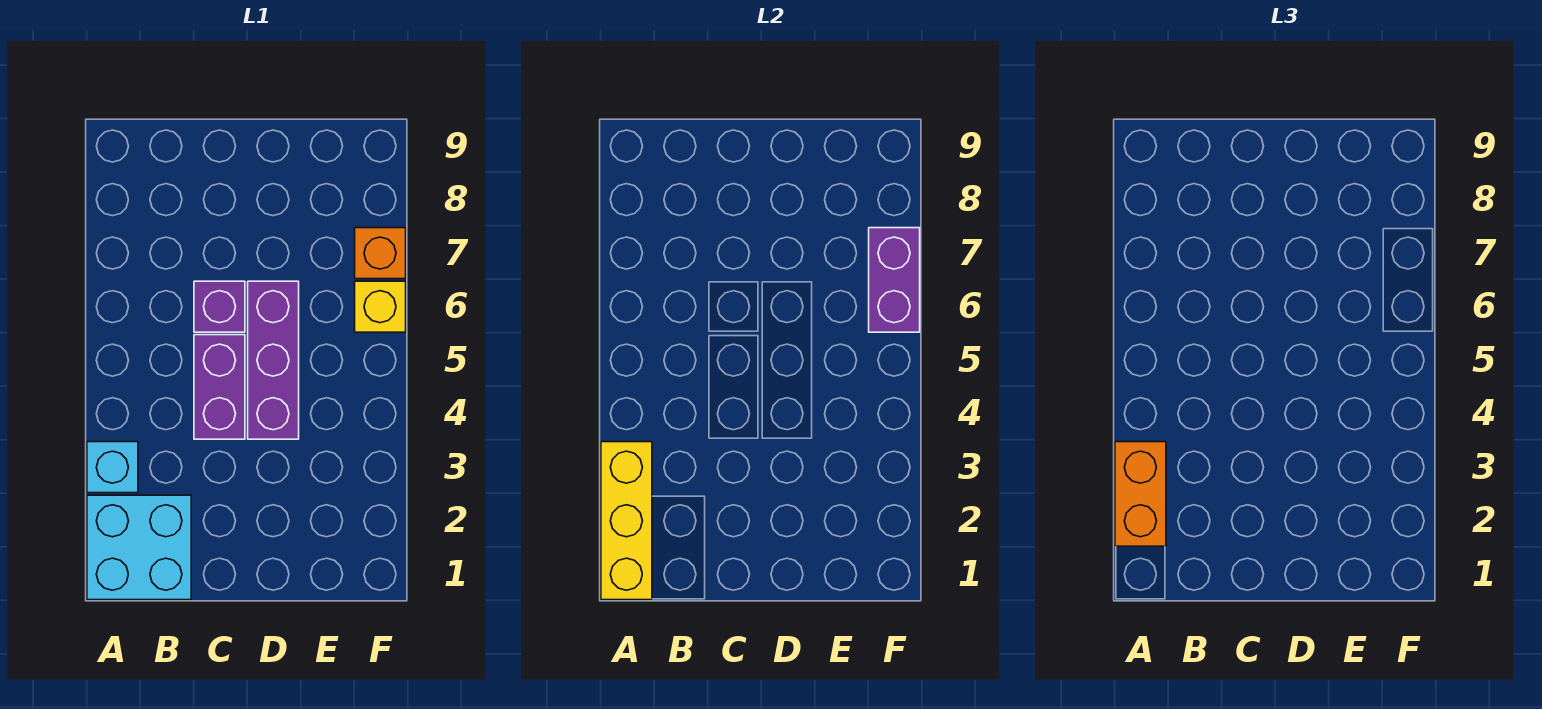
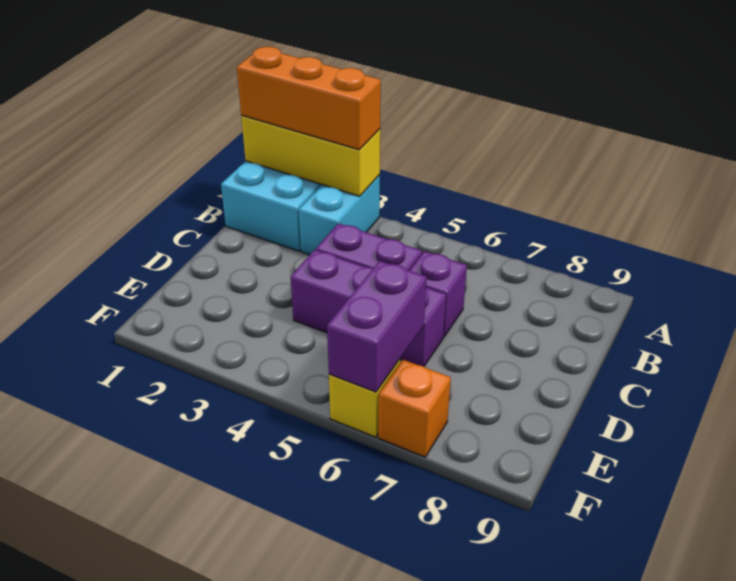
orange 1x2 brick [1115,442,1166,546] -> orange 1x3 brick [237,47,381,150]
cyan 1x1 brick [87,442,138,493] -> cyan 1x2 brick [299,175,380,255]
purple 1x2 brick [869,228,920,332] -> purple 1x2 brick turned to [327,261,427,392]

